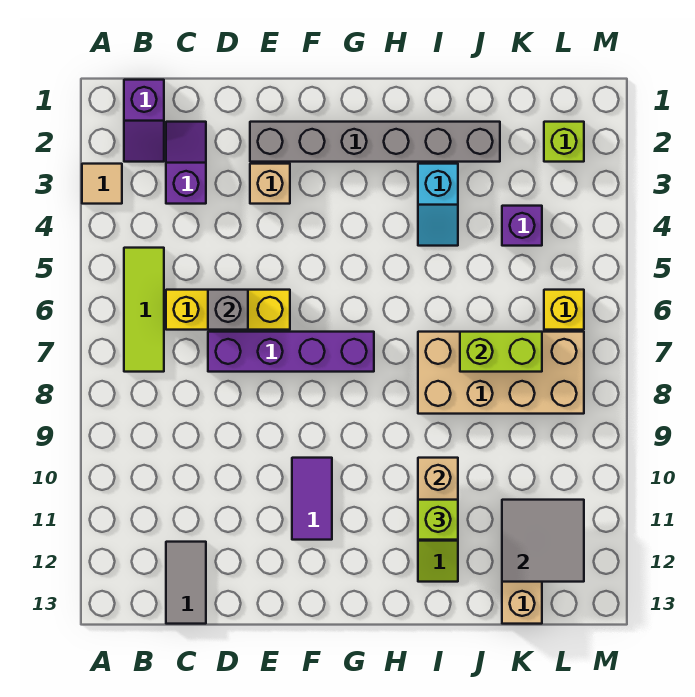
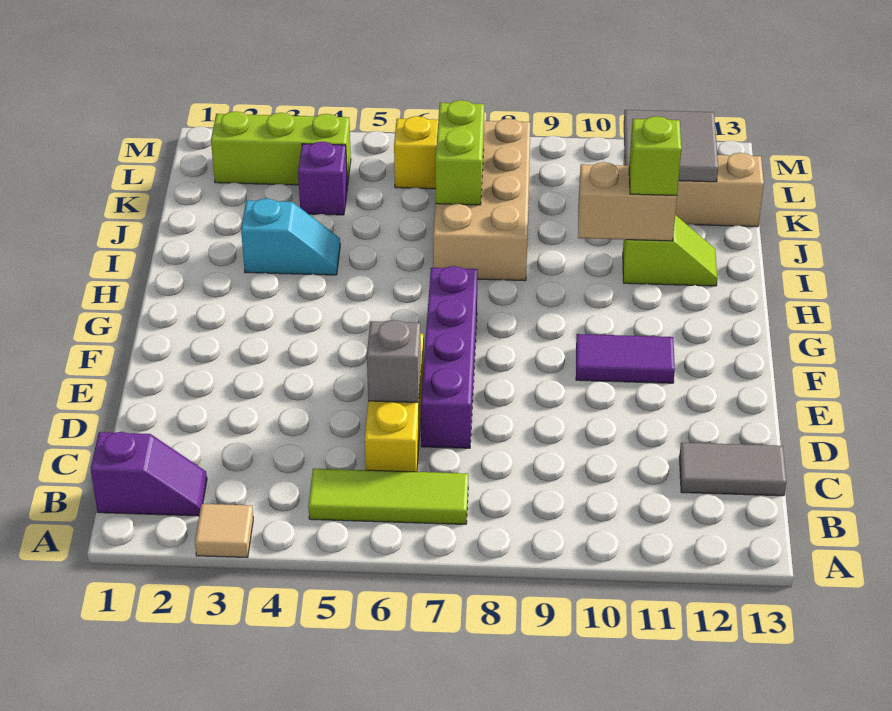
purple 1x2 slope [166,122,206,204] -> none
grey 1x6 brick [250,122,500,162] -> none
tan 1x1 brick [250,164,290,204] -> none
lime 1x1 brick [544,122,584,162] -> lime 1x3 brick [211,111,351,186]

